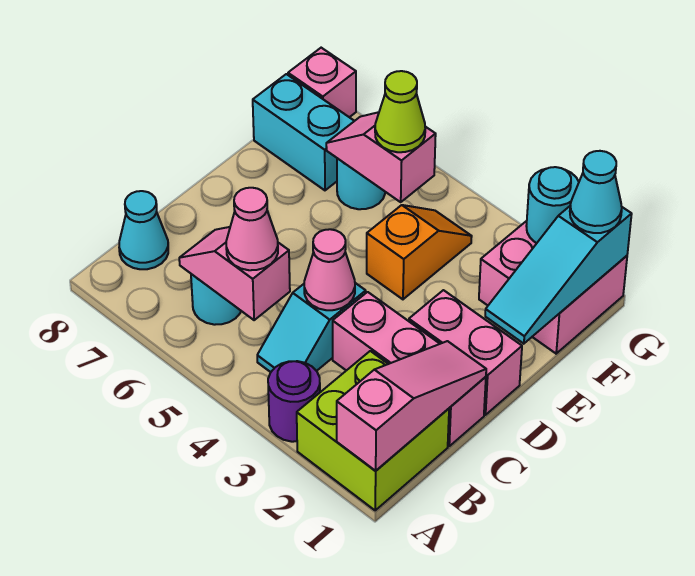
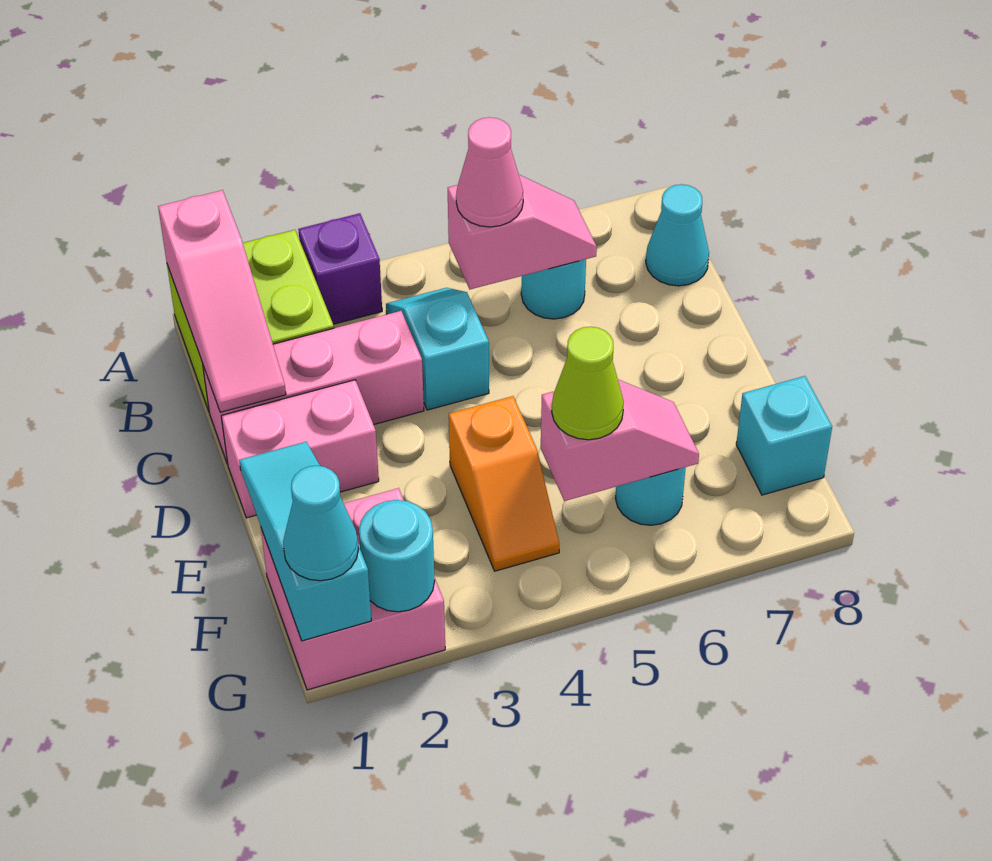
purple 1x1 round brick [268,361,320,442] -> purple 1x1 brick [298,213,382,324]
pink 1x1 cone [304,229,355,310] -> none
cyan 1x2 brick [253,74,354,190] -> cyan 1x1 brick [736,376,832,495]
pink 1x1 brick [288,48,356,117] -> none

